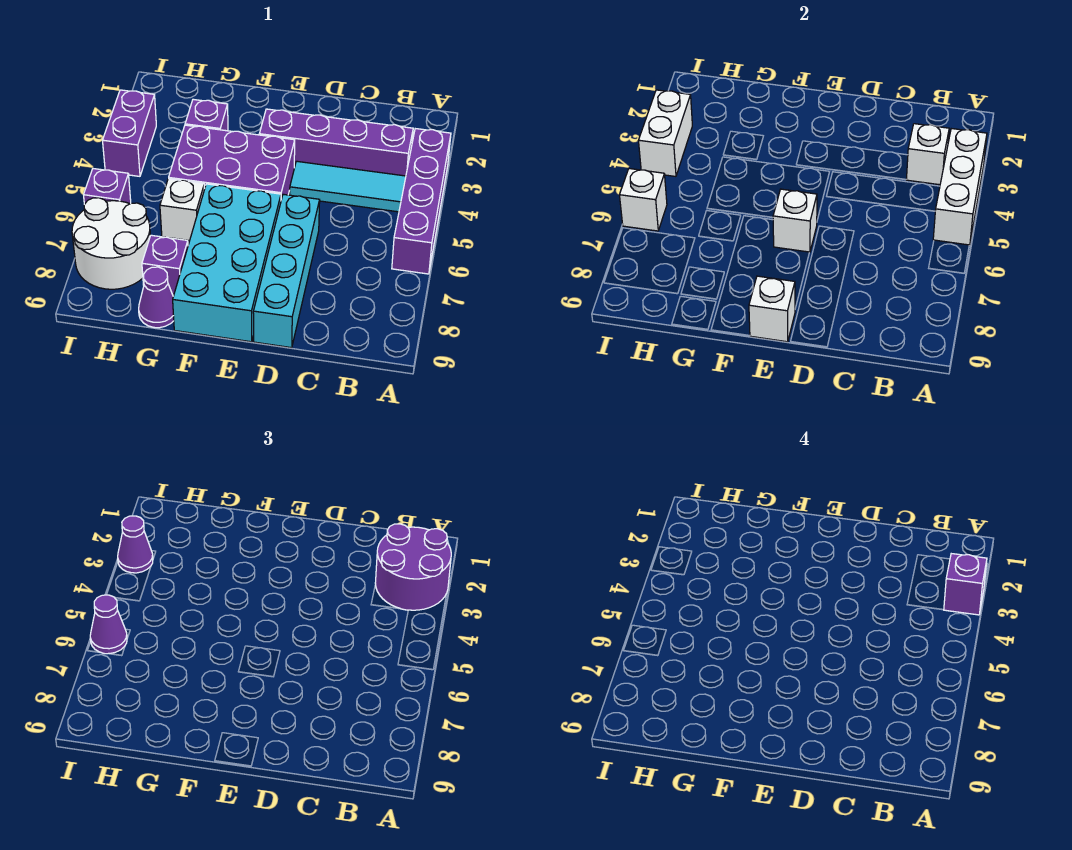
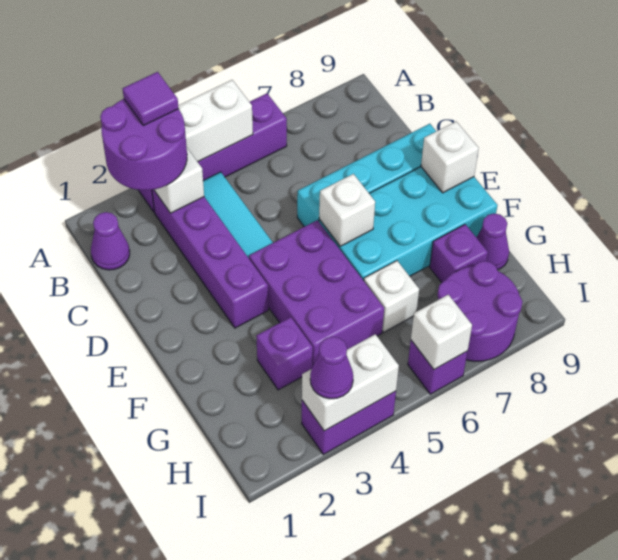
purple 1x1 brick [944,554,987,615] -> purple 1x1 tile [123,72,179,126]
white 2x2 round brick [72,198,150,289] -> purple 2x2 round brick [437,261,522,361]
purple 1x1 cone [90,595,127,654] -> purple 1x1 cone moved to [91,212,130,270]

